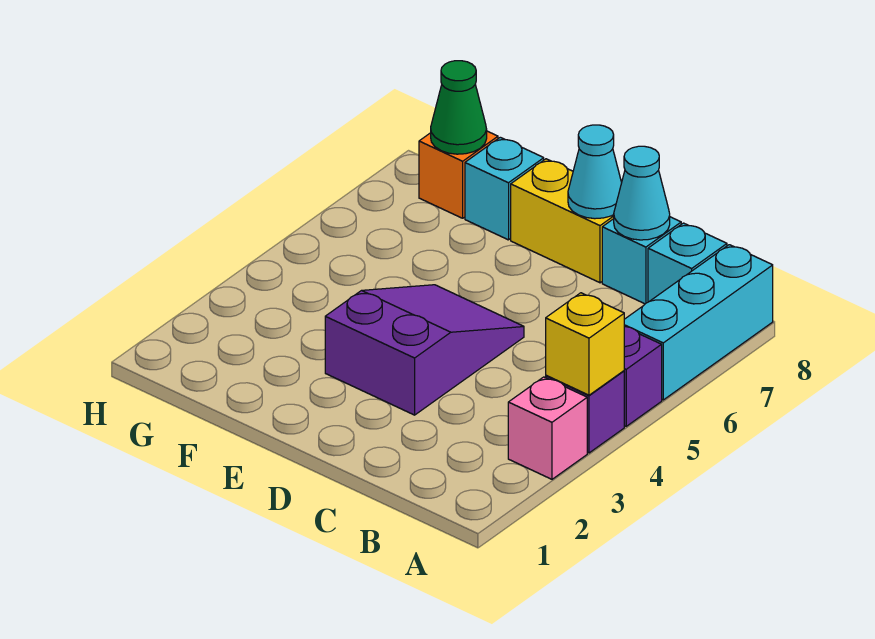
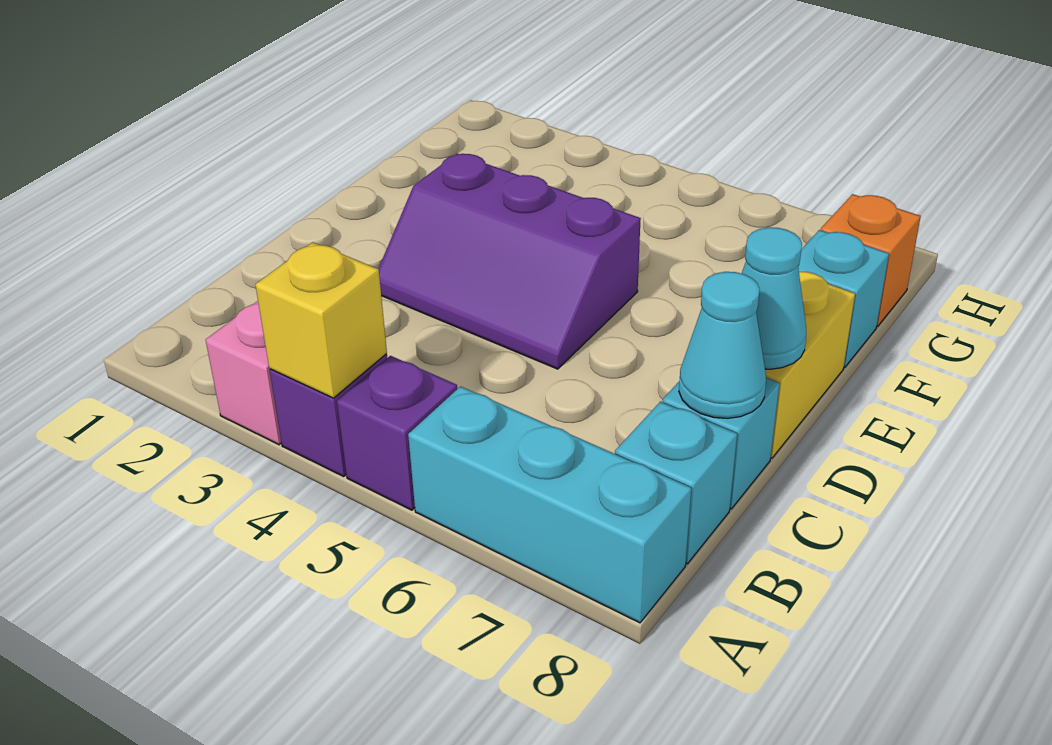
purple 2x3 slope [325,285,524,415] -> purple 2x3 slope turned to [379,154,641,369]
green 1x1 cone [431,61,487,154] -> none

